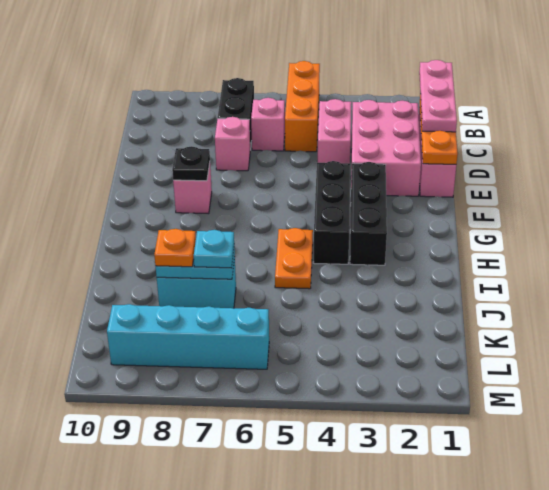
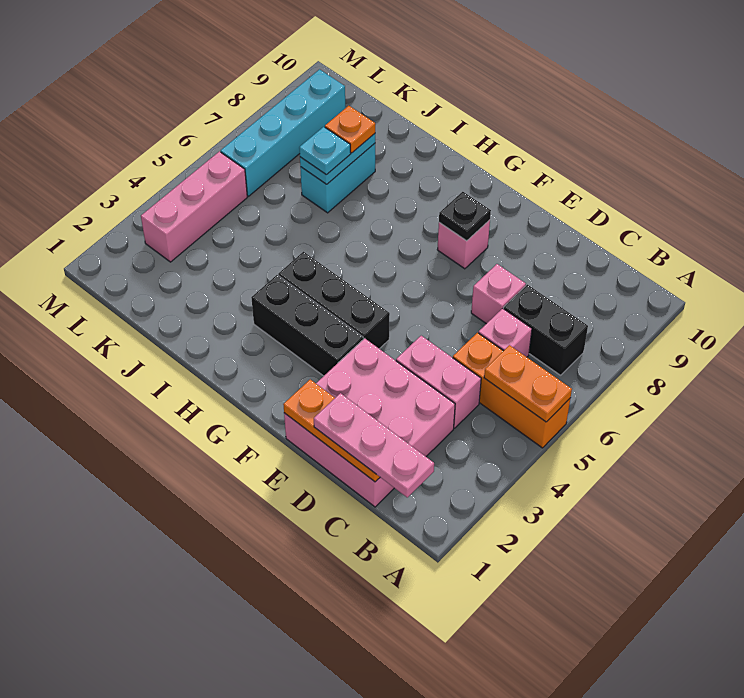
orange 1x2 plate [275,228,313,289] -> orange 1x2 plate moved to [484,345,572,422]
none -> pink 1x3 brick [141,151,247,262]

